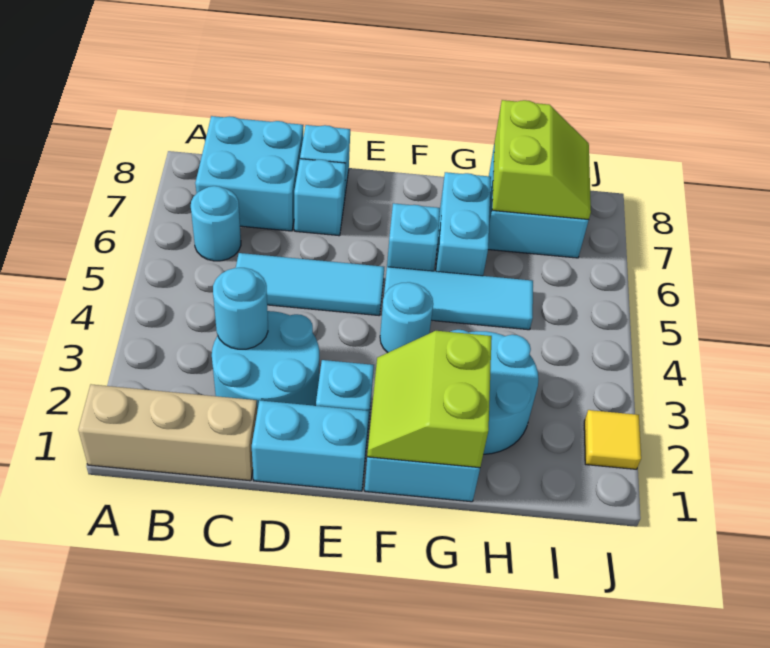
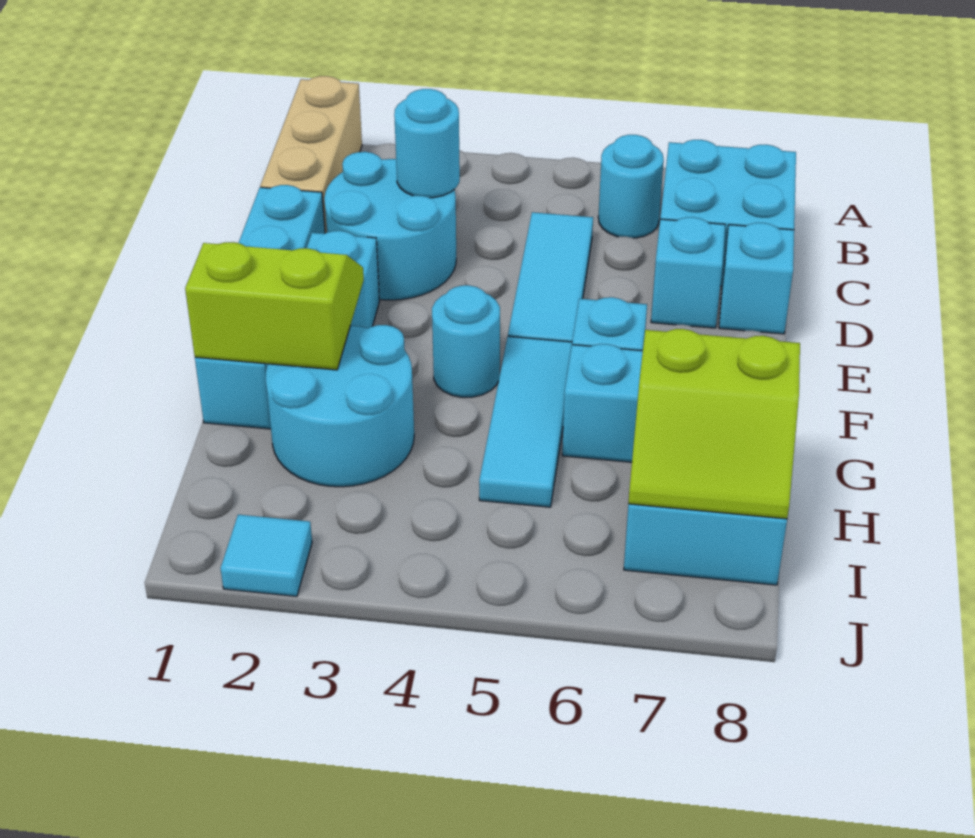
yellow 1x1 tile [584,410,641,469] -> cyan 1x1 tile [221,515,312,596]

